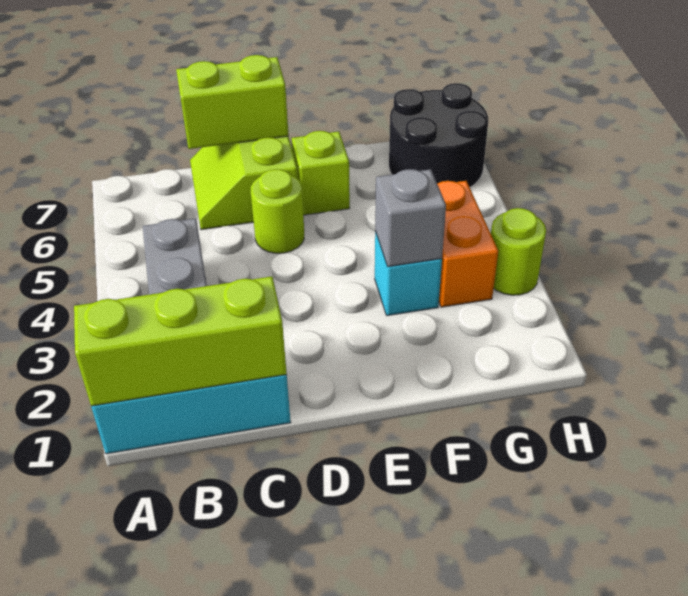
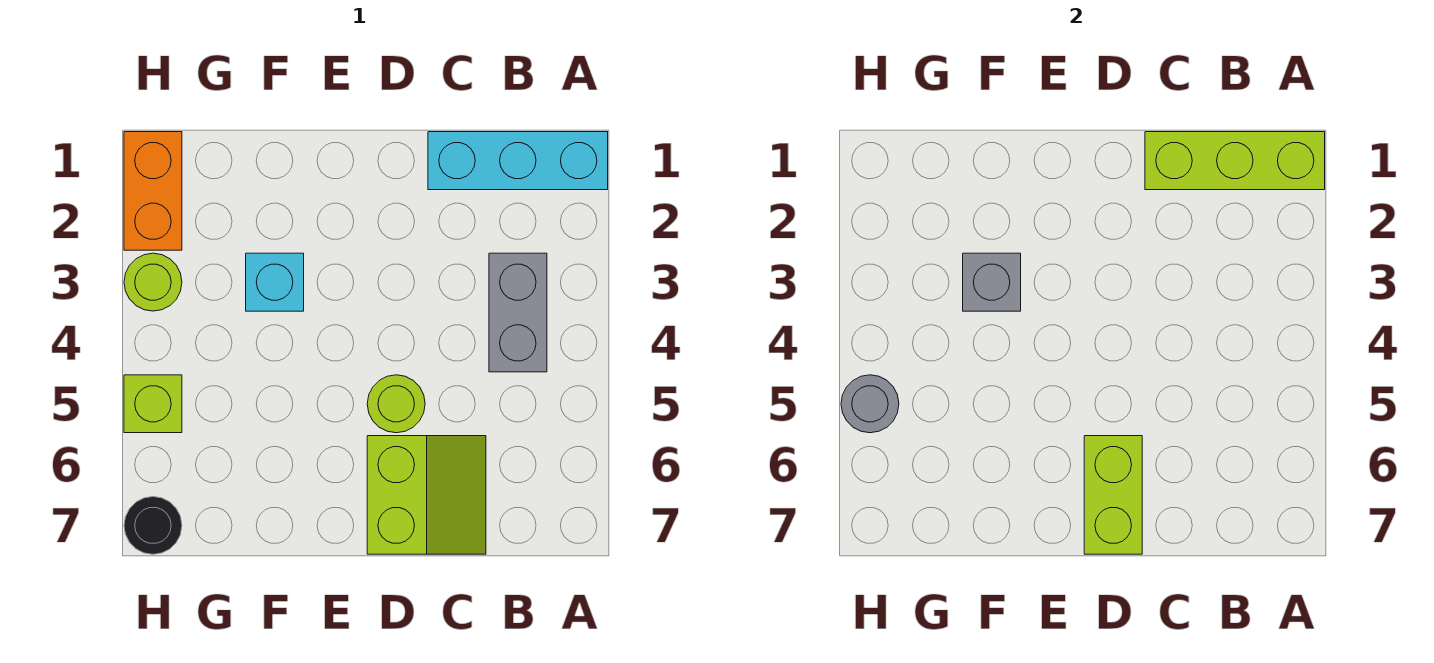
lime 1x2 brick [176,55,289,149] -> lime 1x2 brick turned to [1084,436,1142,554]
lime 1x1 brick [291,131,350,215] -> lime 1x1 brick moved to [124,375,182,433]
orange 1x2 brick [437,181,498,307] -> orange 1x2 brick moved to [124,132,182,250]
black 2x2 round brick [389,83,488,187] -> black 1x1 round brick [124,497,182,554]
none -> grey 1x1 round brick [841,375,899,433]

